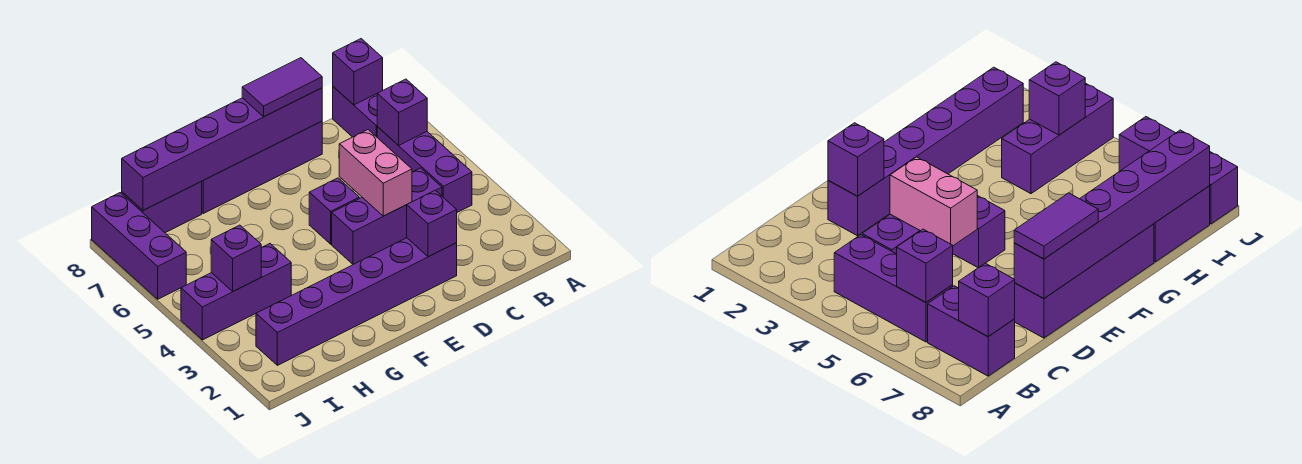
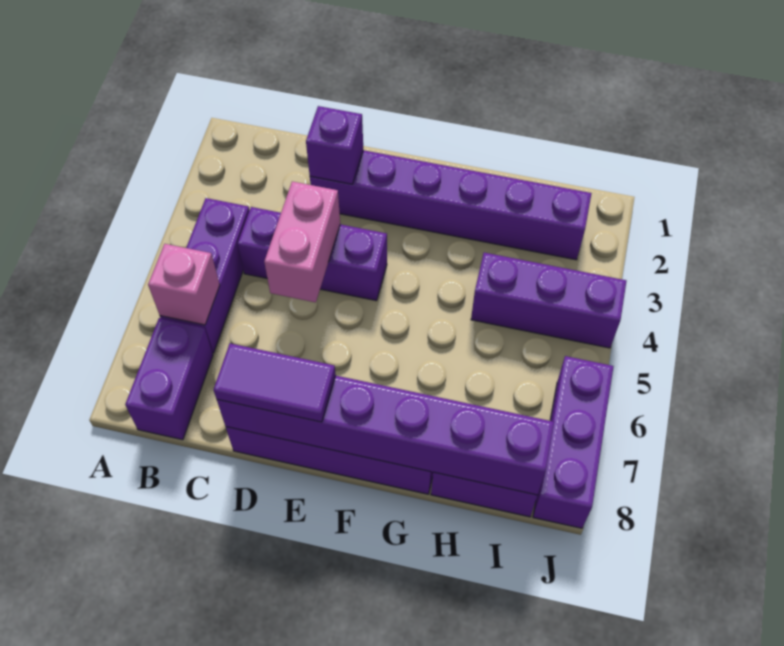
purple 1x1 brick [377,79,427,145] -> pink 1x1 brick [148,244,220,325]
purple 1x1 brick [333,39,383,105] -> none
purple 1x1 brick [309,178,359,244] -> none
purple 1x1 brick [211,225,261,291] -> none

